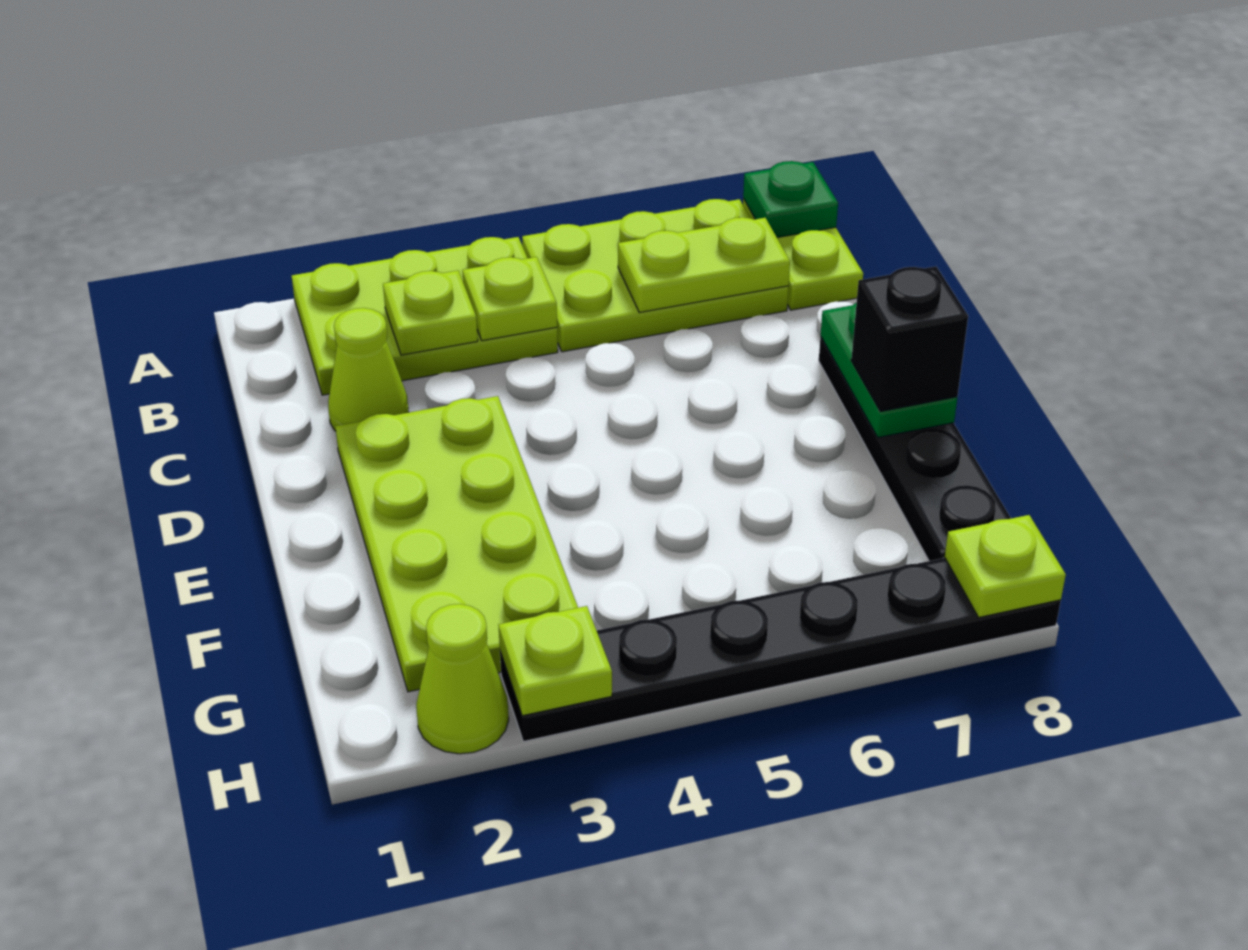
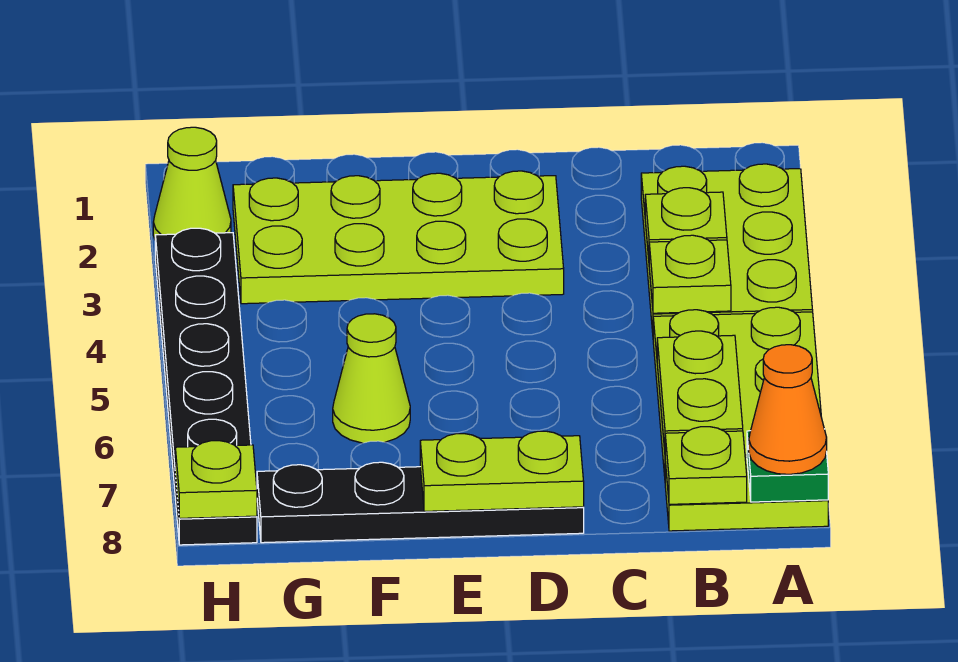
none -> orange 1x1 cone [749,345,827,474]
lime 1x1 cone [328,308,409,431] -> lime 1x1 cone moved to [333,314,410,443]
green 1x2 plate [821,302,957,437] -> lime 1x2 plate [420,431,584,511]
black 1x1 brick [851,266,968,411] -> none
lime 1x1 plate [498,606,612,716] -> lime 1x1 plate moved to [665,427,747,504]

